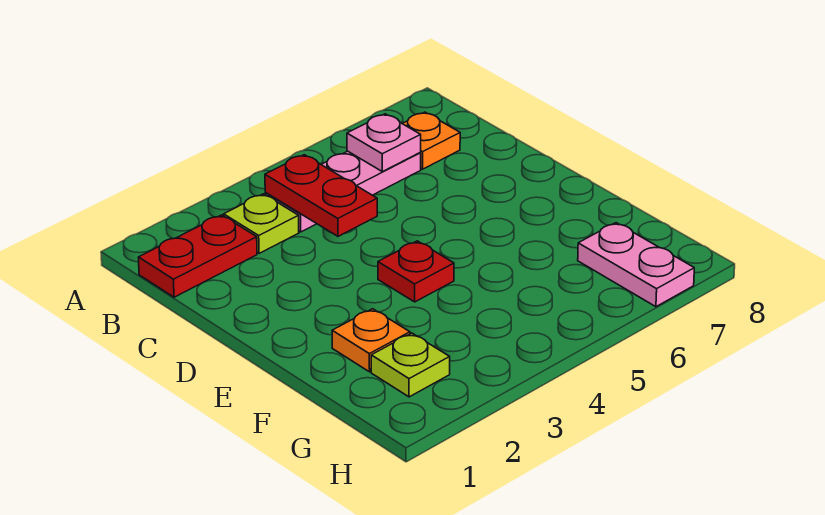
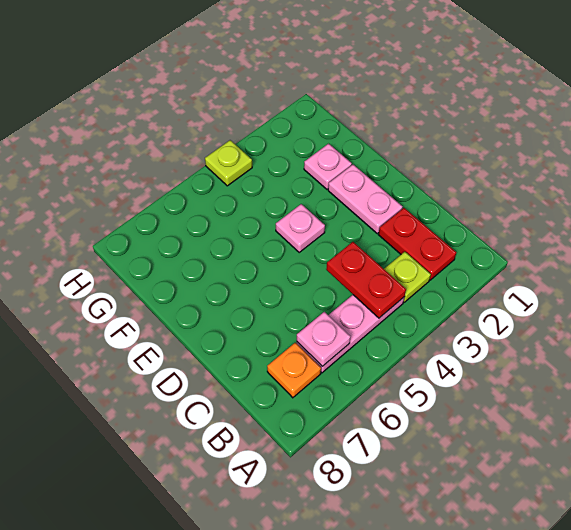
red 1x2 plate [138,215,257,297] -> red 1x2 plate turned to [378,208,456,280]
red 1x1 plate [378,241,454,302] -> pink 1x1 plate [276,204,325,252]
orange 1x1 plate [332,309,410,372] -> pink 1x1 plate [304,144,352,189]
lime 1x1 plate [371,333,450,397] -> lime 1x1 plate moved to [205,140,252,186]
pink 1x2 plate [578,223,694,307] -> pink 1x2 plate moved to [328,165,403,233]

